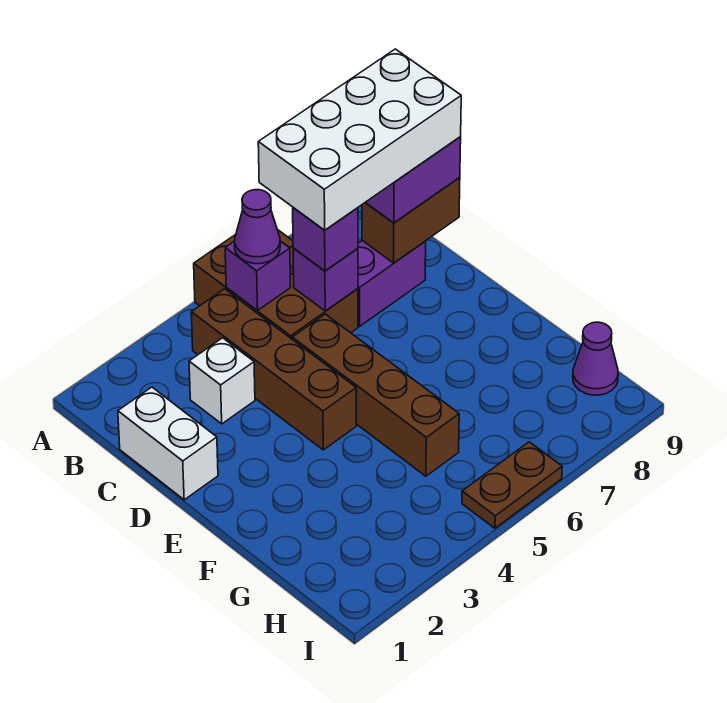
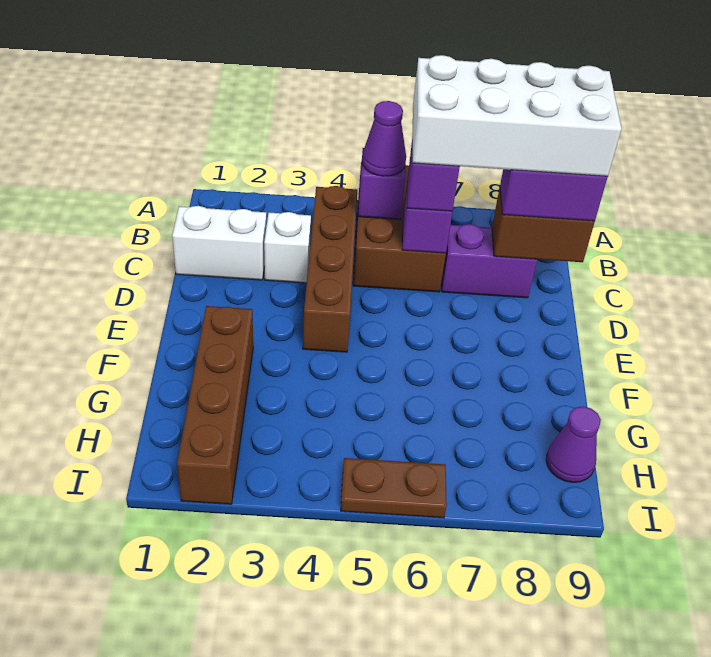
white 1x2 brick [118,387,218,500] -> white 1x2 brick turned to [172,206,266,280]
brown 1x4 brick [292,314,459,476] -> brown 1x4 brick moved to [177,306,253,504]

